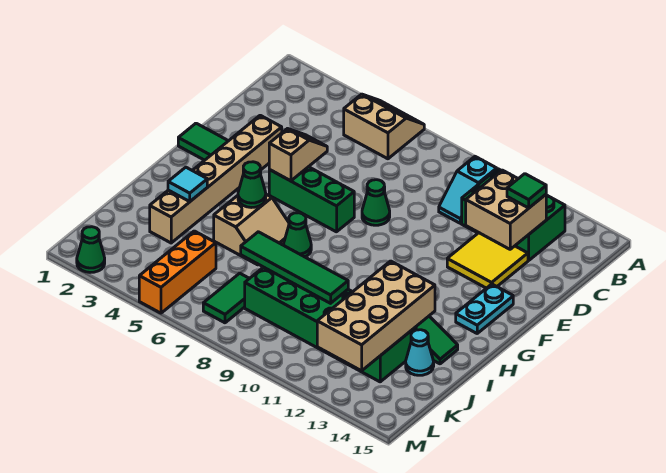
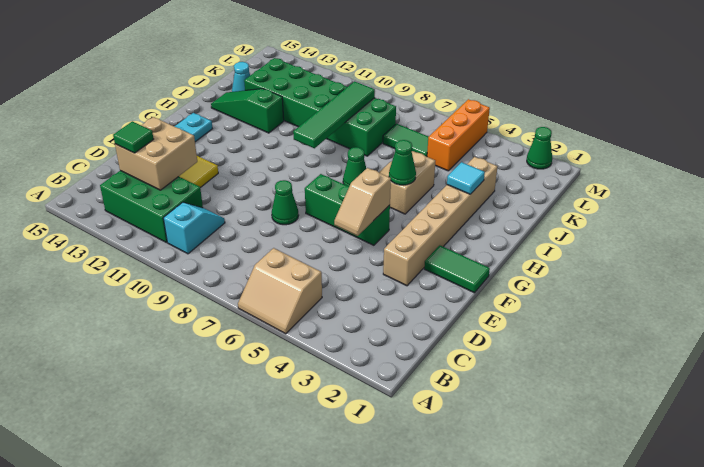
tan 2x4 brick [317,261,435,371] -> none
green 1x4 tile [241,232,348,303] -> green 1x4 tile turned to [293,81,375,148]
green 1x2 tile [203,273,250,323] -> green 1x2 tile turned to [383,124,428,157]

